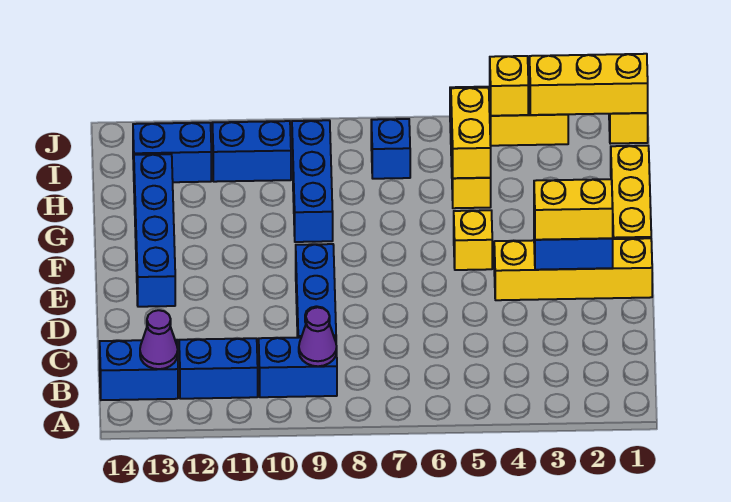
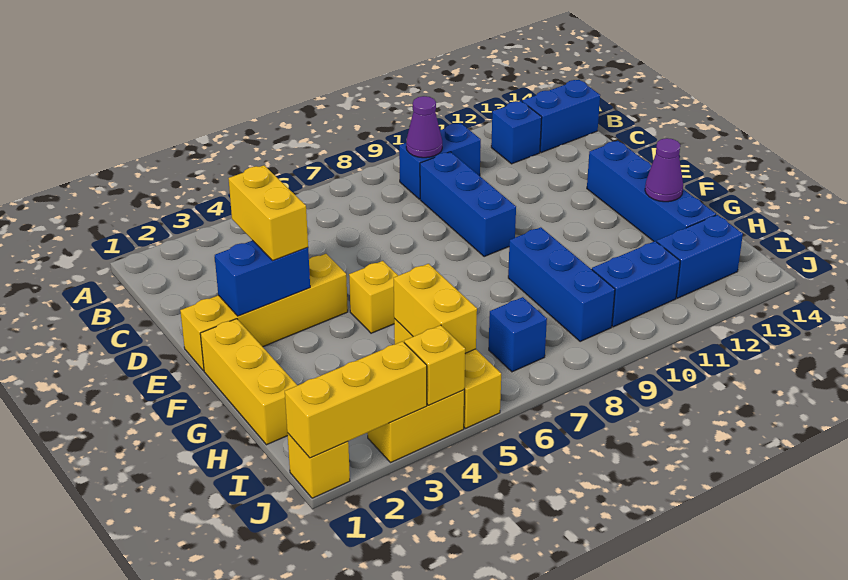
blue 1x2 brick [179,338,258,399] -> blue 1x1 brick [491,101,542,164]
purple 1x1 cone [140,310,178,369] -> purple 1x1 cone moved to [645,138,683,202]
yellow 1x2 brick [534,179,613,240] -> yellow 1x2 brick turned to [229,165,308,261]

